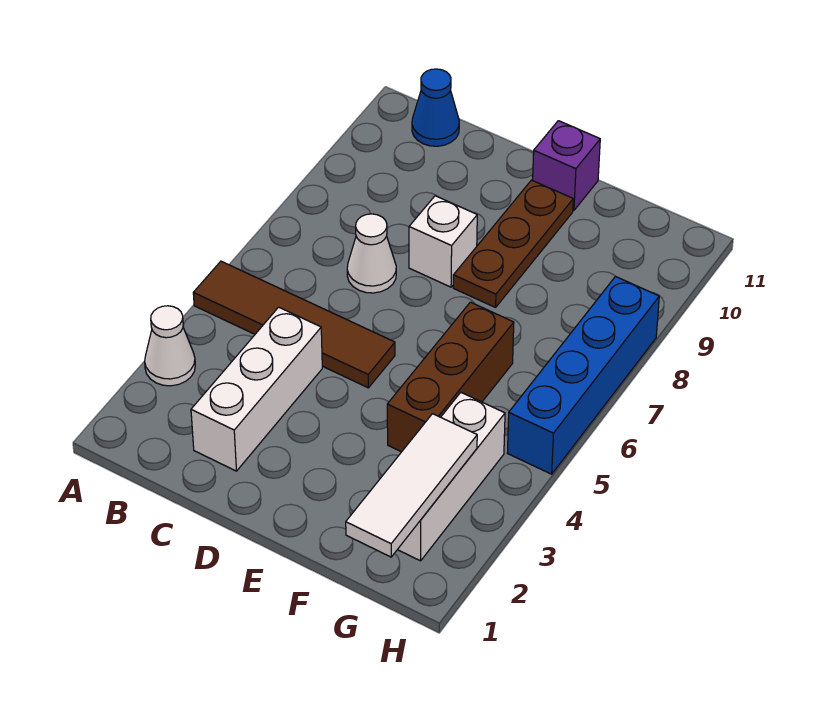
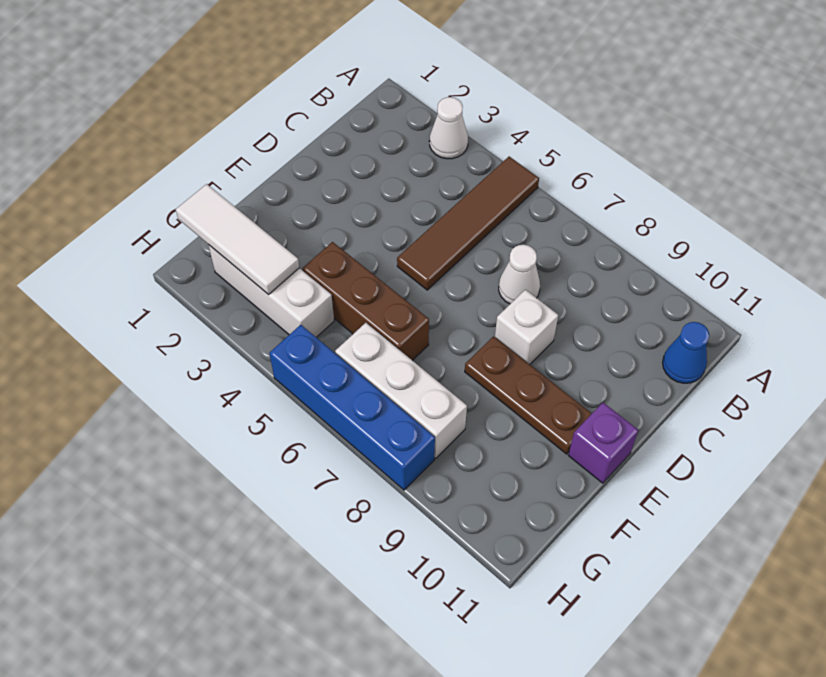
white 1x3 brick [191,307,322,471] -> white 1x3 brick moved to [335,323,467,458]

